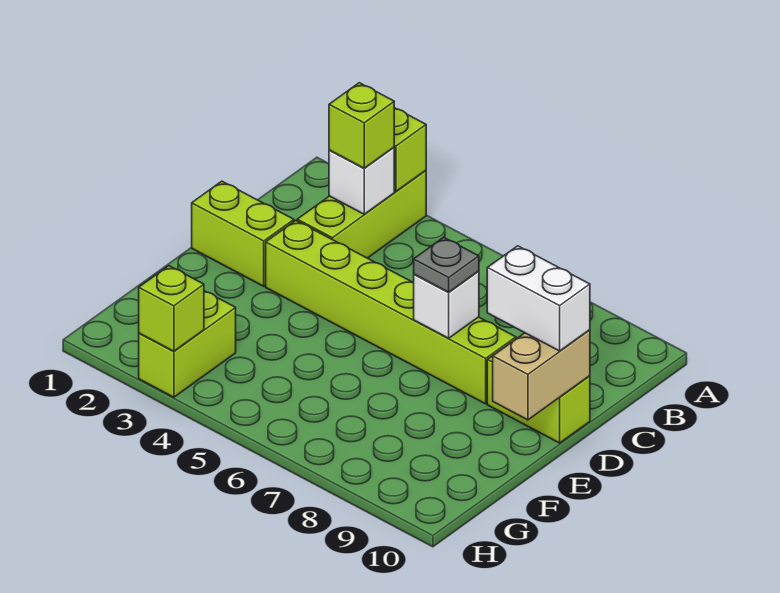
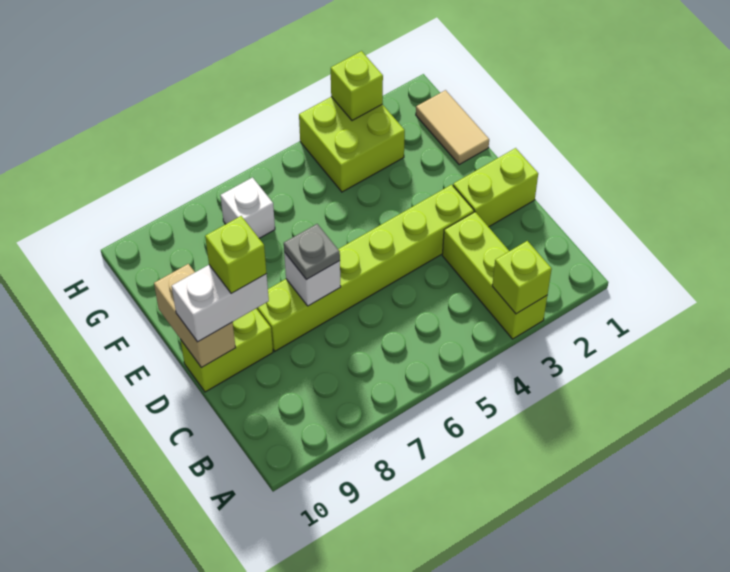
white 1x1 brick [329,147,394,214] -> white 1x1 brick moved to [220,178,275,238]
lime 1x1 brick [329,83,394,168] -> lime 1x1 brick moved to [205,216,267,294]
none -> tan 1x2 tile [416,90,489,165]
lime 1x2 brick [139,291,236,397] -> lime 2x2 brick [299,97,405,192]

